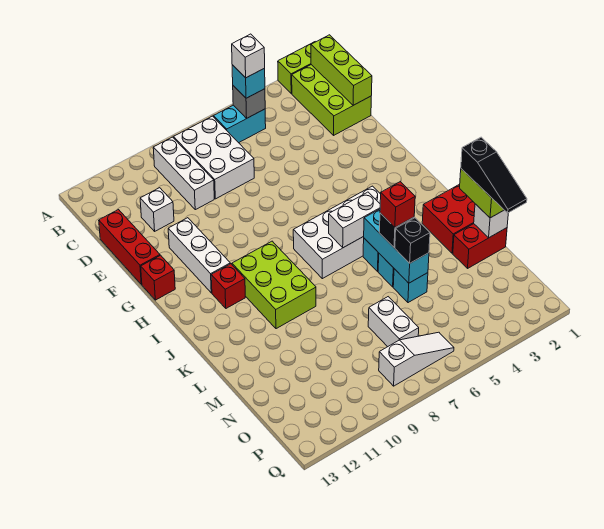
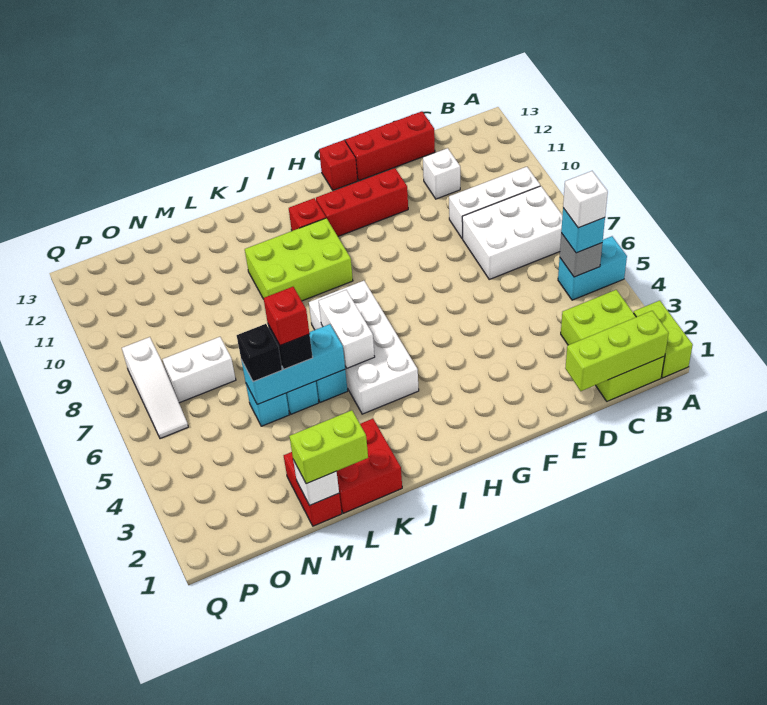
lime 2x3 brick [292,65,371,135] -> lime 2x3 brick turned to [561,290,665,401]
cyan 1x2 brick [214,105,266,143] -> cyan 1x2 brick turned to [558,236,627,300]
white 1x3 brick [168,218,230,293] -> red 1x3 brick [316,168,408,236]
black 1x3 slope [461,137,527,213] -> none

